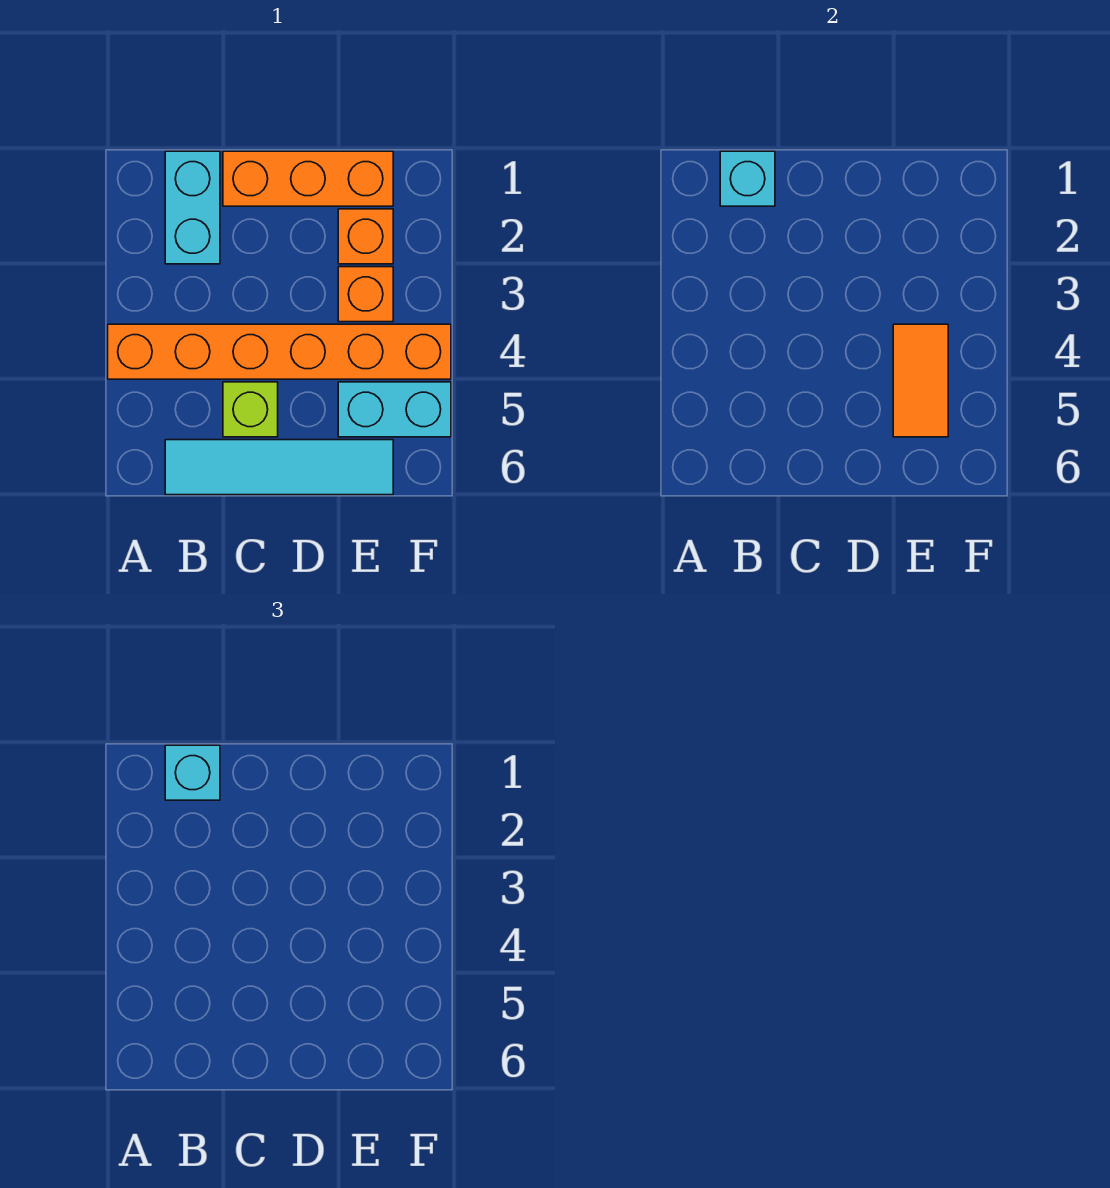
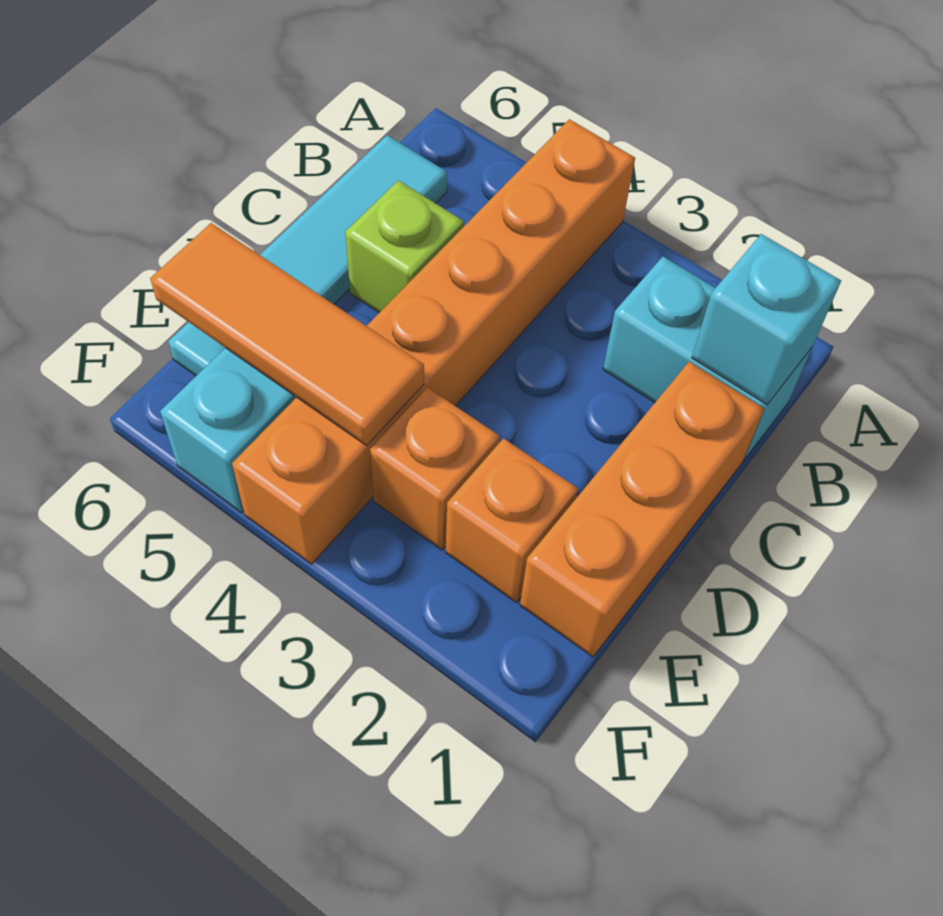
cyan 1x1 brick [165,745,220,800] -> none
orange 1x2 tile [893,324,948,437] -> orange 1x3 tile [150,223,424,446]

